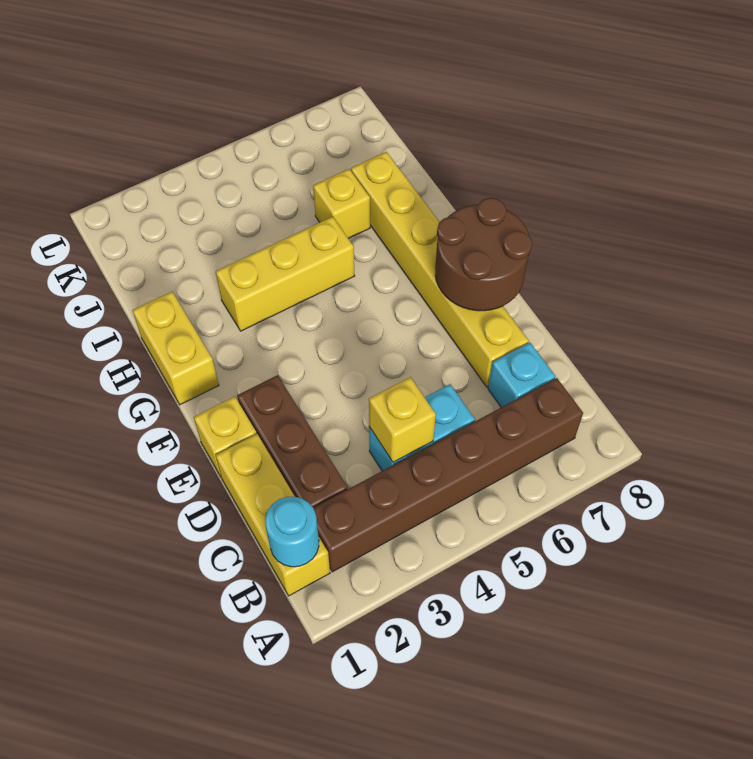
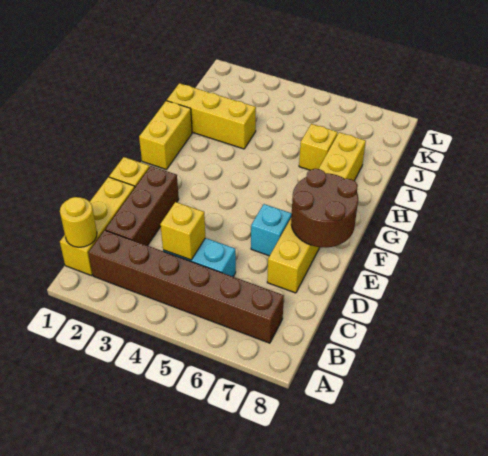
cyan 1x1 round brick [265,496,319,567] -> yellow 1x1 round brick [60,197,97,247]
cyan 1x1 brick [488,343,555,407] -> cyan 1x1 brick moved to [251,204,292,256]
yellow 1x3 brick [216,217,354,331] -> yellow 1x3 brick moved to [167,83,256,149]

